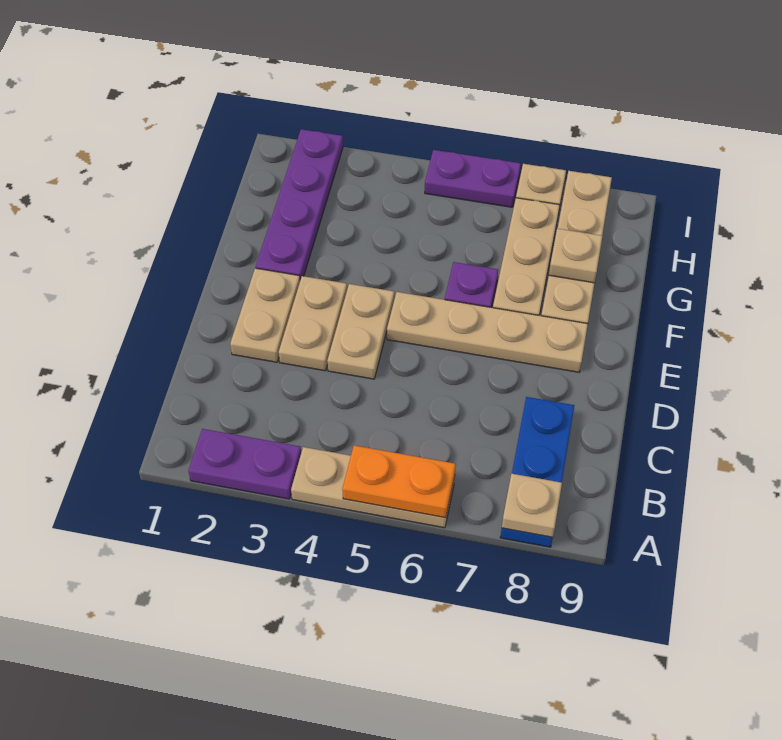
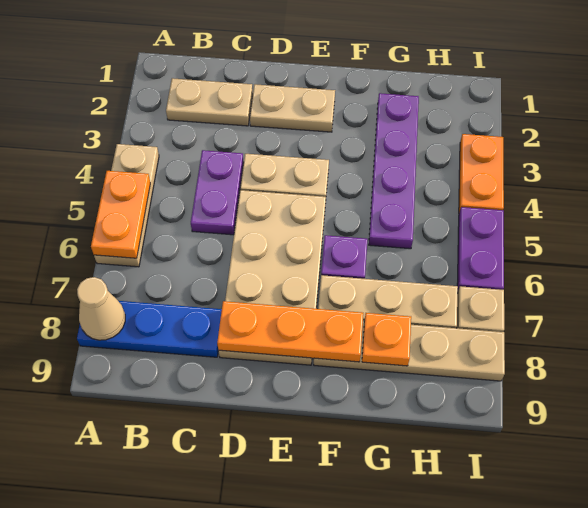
purple 1x2 plate [188,429,301,499] -> purple 1x2 plate moved to [191,150,244,235]
tan 1x1 plate [502,474,562,538] -> tan 1x1 cone [77,277,125,340]
tan 1x2 plate [279,276,347,371] -> tan 1x2 plate moved to [166,78,253,126]
none -> orange 1x3 plate [217,301,363,362]
tan 1x4 plate [387,292,588,372] -> tan 2x4 plate [218,190,326,365]
purple 1x4 plate [256,129,343,280] -> purple 1x4 plate turned to [369,93,419,249]
tan 1x1 plate [549,228,602,283] -> orange 1x1 plate [362,313,411,366]
none -> orange 1x2 plate [459,134,504,213]

